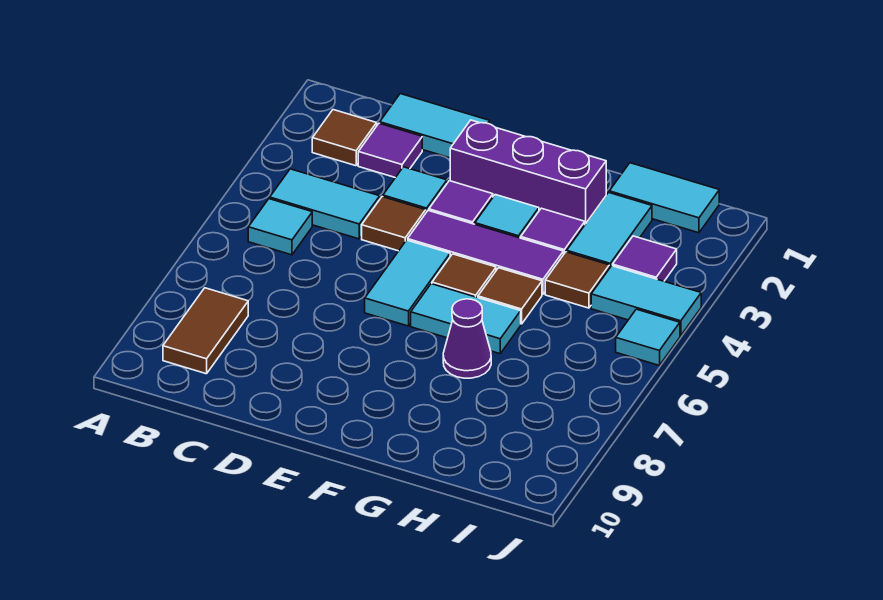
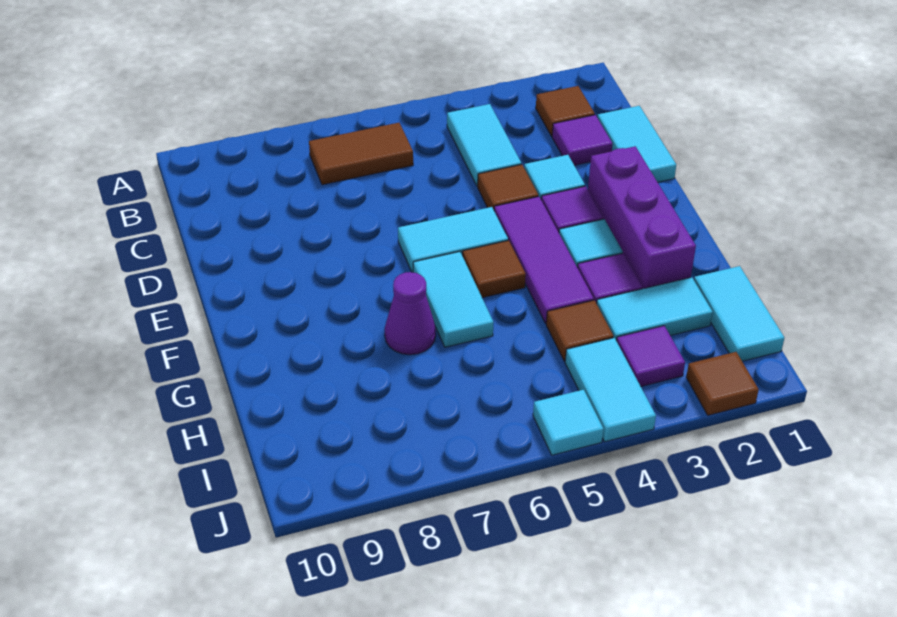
cyan 1x1 tile [248,199,312,255] -> none
brown 1x2 tile [163,288,248,374] -> brown 1x2 tile moved to [309,123,413,185]
brown 1x1 tile [478,268,542,324] -> brown 1x1 tile moved to [686,352,759,415]

